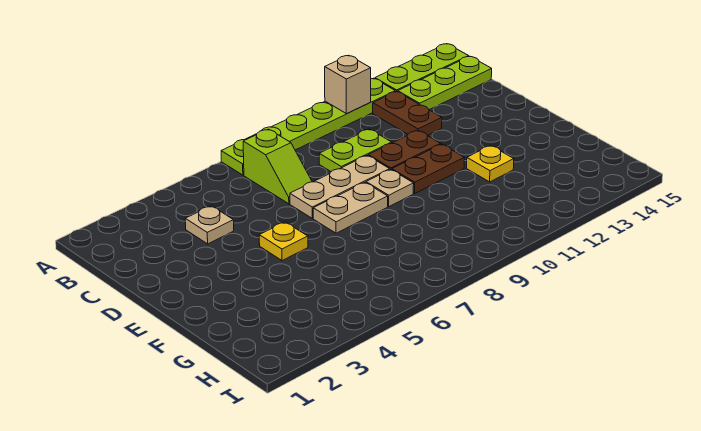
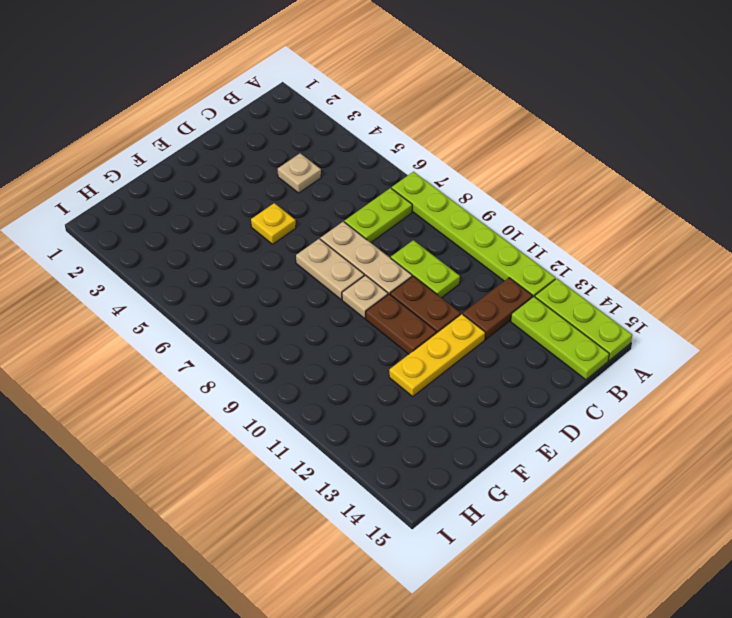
tan 1x1 brick [325,56,371,114] -> none
lime 1x2 slope [243,129,312,204] -> lime 1x2 plate [344,188,412,243]
yellow 1x1 plate [467,145,514,182] -> yellow 1x3 plate [389,314,485,396]

